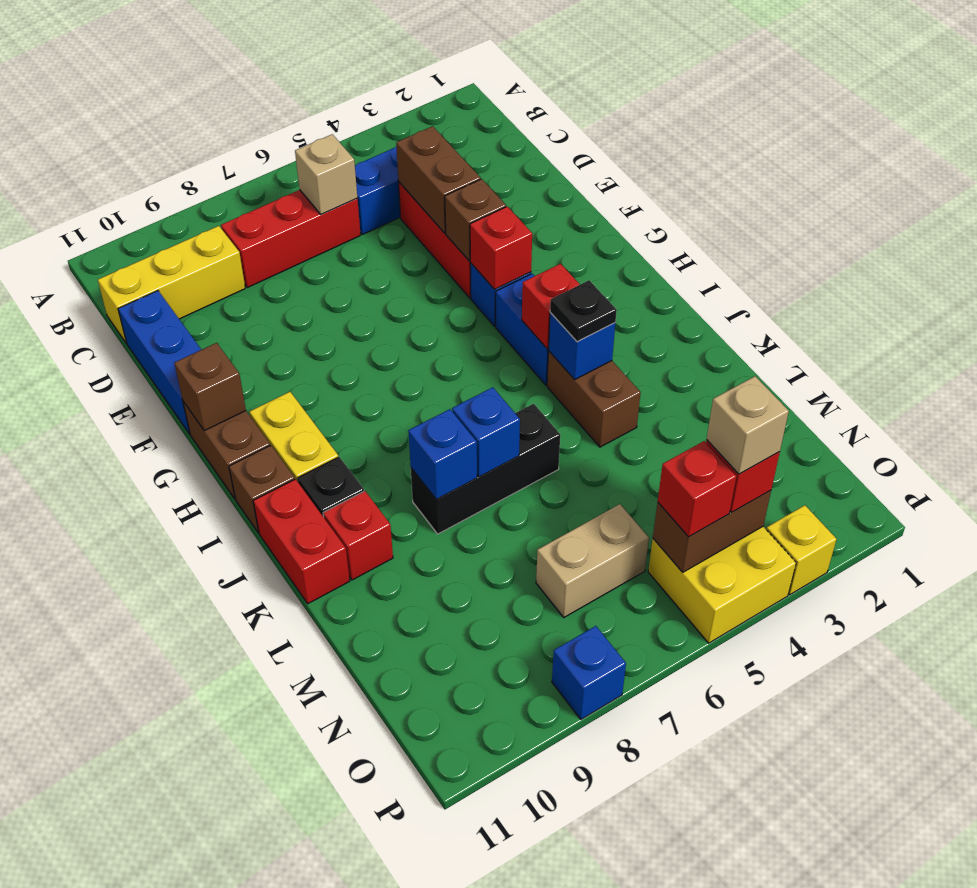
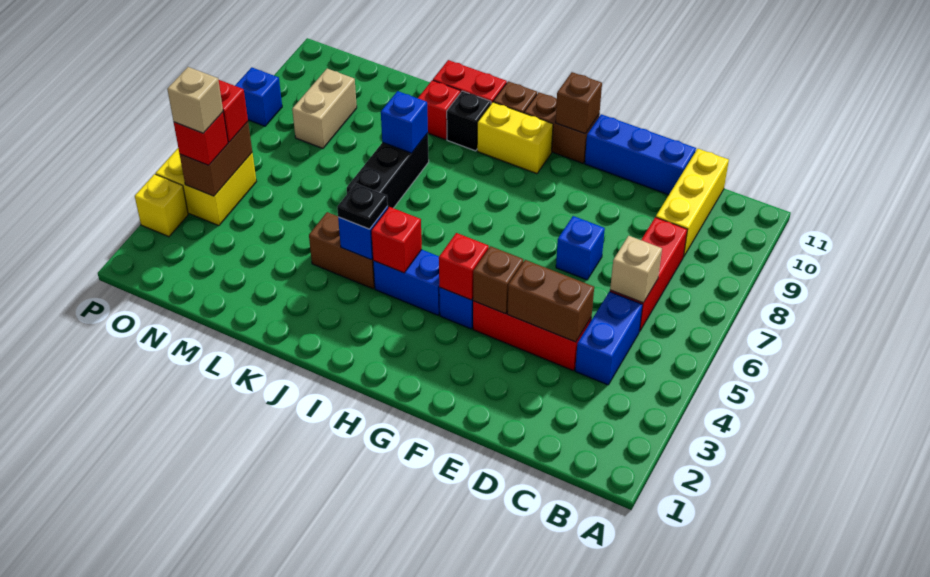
blue 1x1 brick [452,387,520,477] -> blue 1x1 brick moved to [556,216,605,280]
tan 1x2 brick [536,504,649,617] -> tan 1x2 brick moved to [292,69,357,148]

